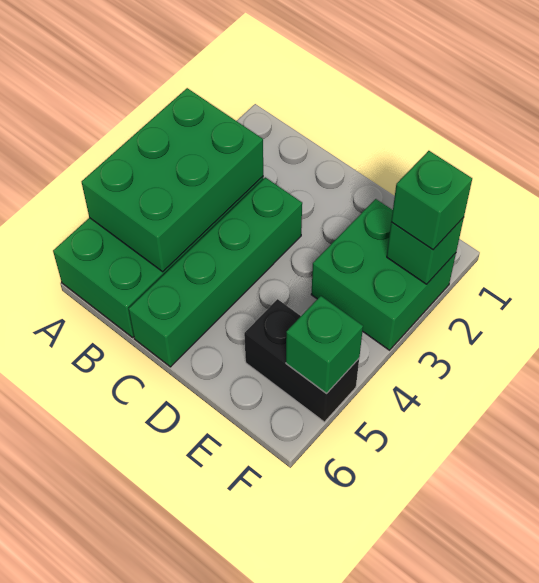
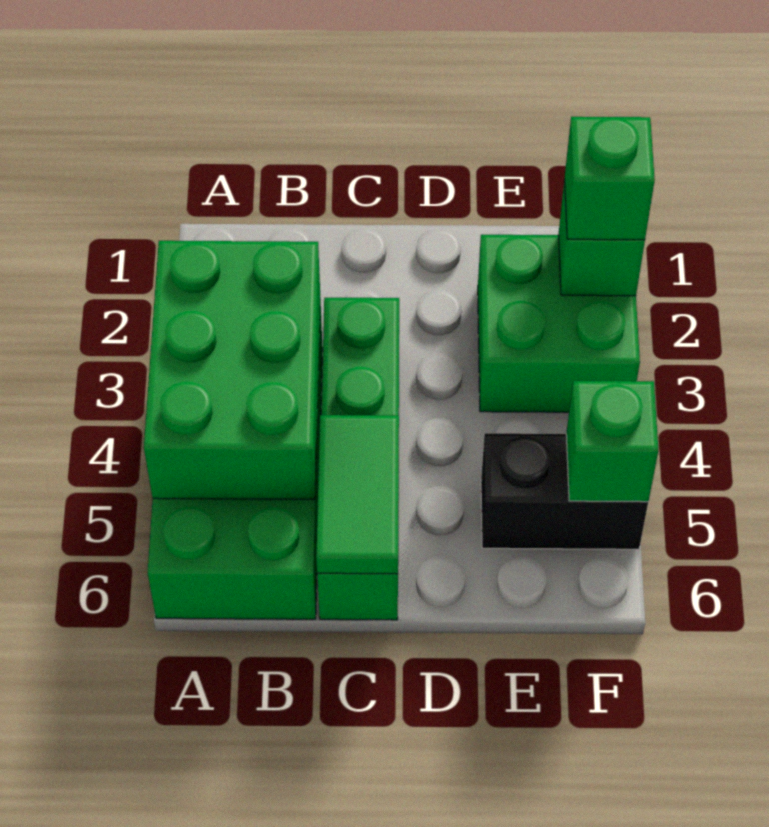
none -> green 1x2 tile [316,415,399,574]

